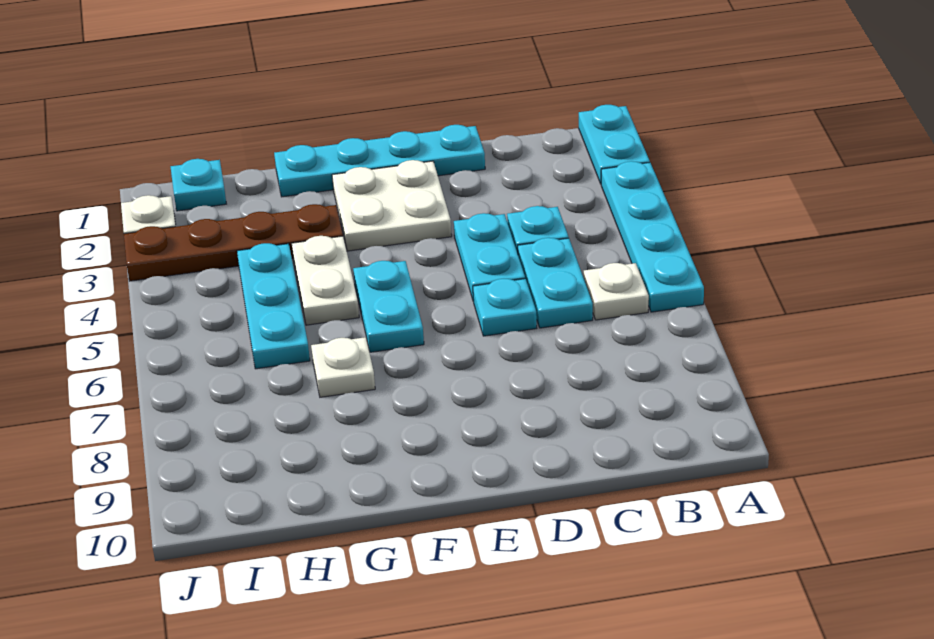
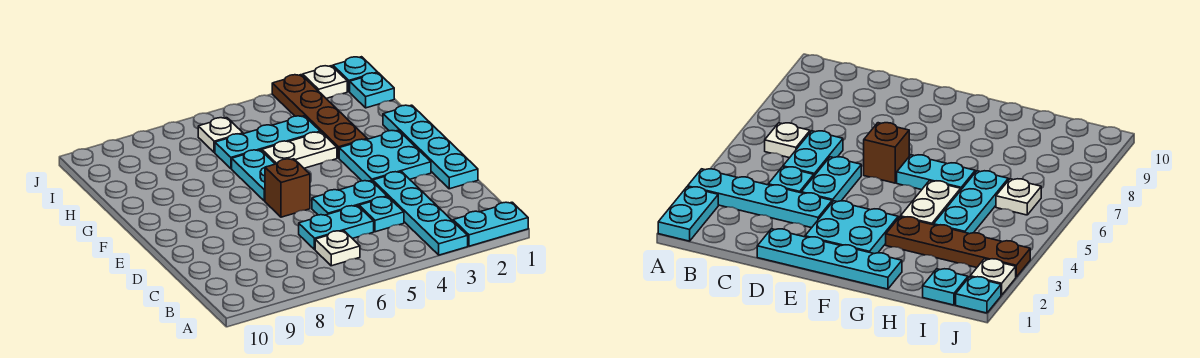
cyan 1x4 plate [601,161,704,312] -> cyan 1x4 plate turned to [373,172,468,255]
cyan 1x1 plate [473,279,537,336] -> cyan 1x1 plate moved to [333,57,378,92]
white 2x2 plate [332,160,452,251] -> cyan 2x2 plate [339,130,431,182]
none -> brown 1x1 brick [265,159,310,217]
cyan 1x2 plate [353,261,424,352] -> cyan 1x2 plate turned to [232,150,275,201]
white 1x1 plate [311,337,375,397] -> white 1x1 plate moved to [198,118,243,153]

